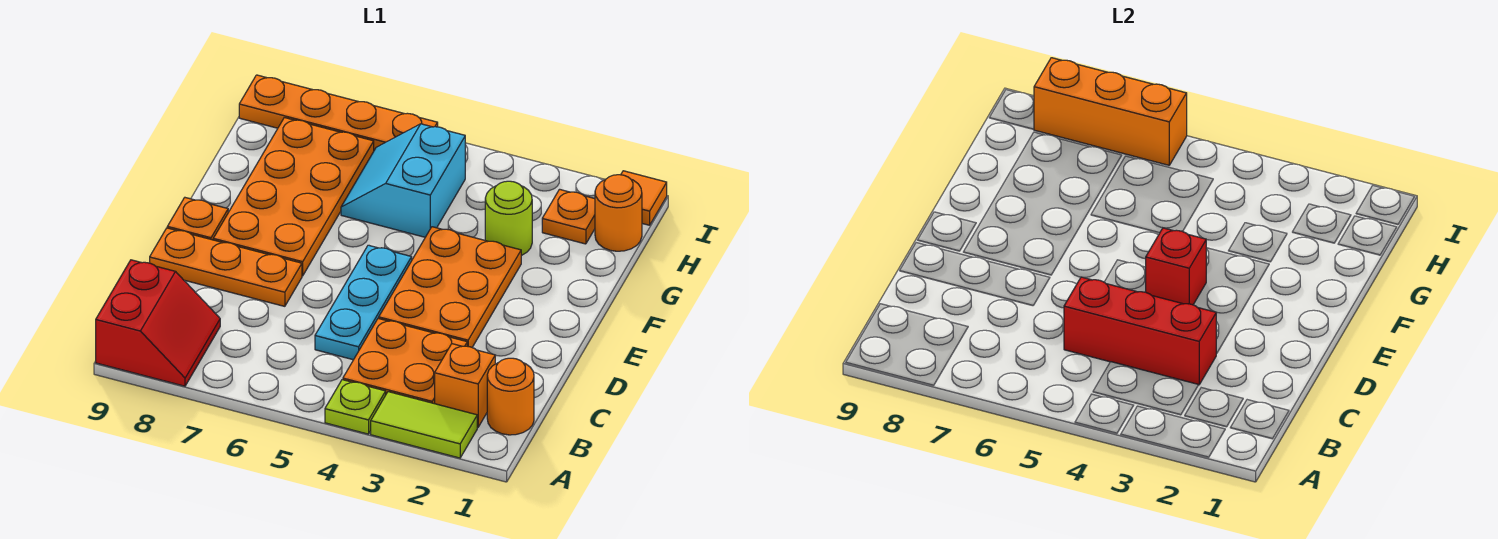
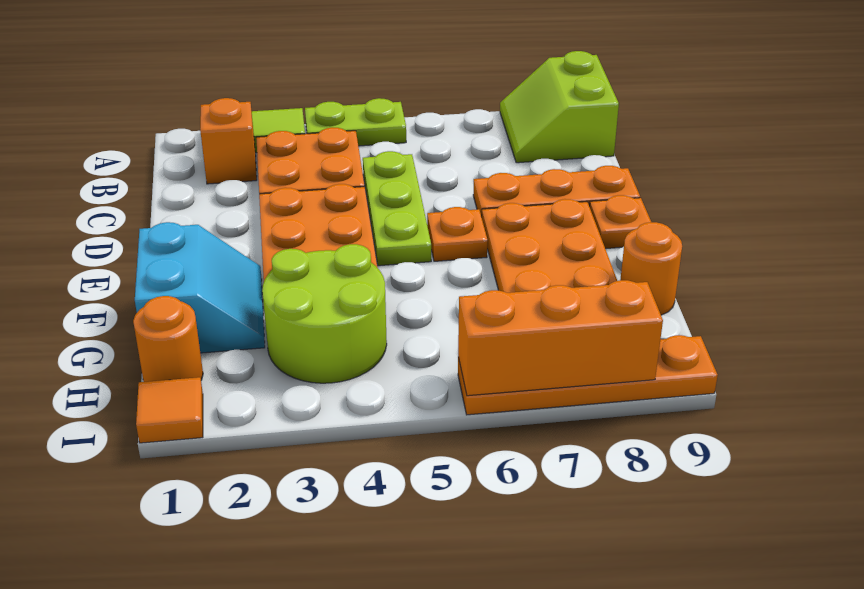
lime 1x1 plate [325,380,386,434] -> lime 1x2 plate [305,98,406,146]
red 2x2 slope [96,260,220,386] -> lime 2x2 slope [500,51,619,163]
orange 1x1 round brick [487,358,534,435] -> orange 1x1 round brick moved to [620,222,682,315]
red 1x3 brick [1064,277,1217,385] -> none
cyan 1x3 plate [315,245,412,360] -> lime 1x3 plate [363,151,431,266]
red 1x1 brick [1146,228,1206,305] -> none
lime 1x1 round brick [485,181,532,256] -> lime 2x2 round brick [262,244,387,383]
cyan 2x2 slope [341,124,465,237] -> cyan 2x2 slope moved to [135,222,265,353]
orange 1x1 plate [542,189,595,244] -> orange 1x1 plate moved to [427,207,488,261]

